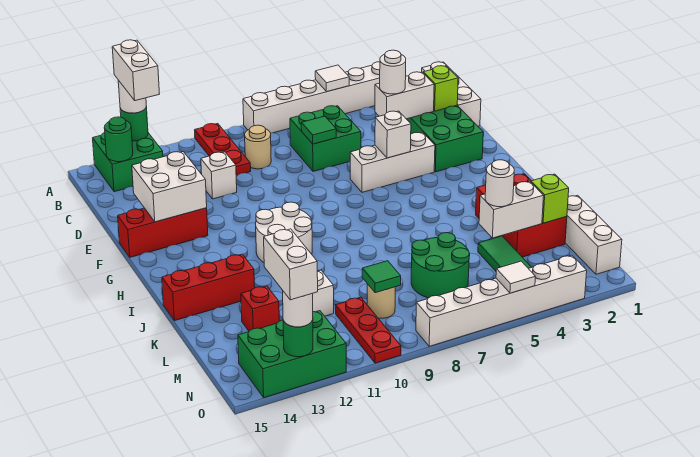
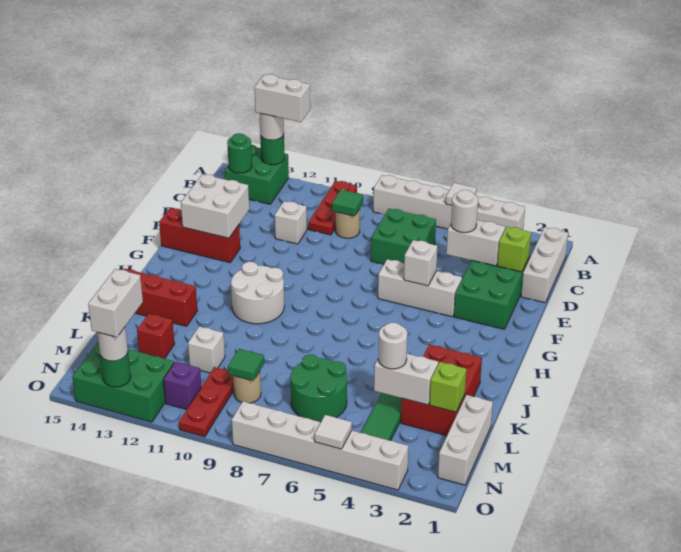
white 1x2 brick [112,40,159,101] -> white 1x2 brick turned to [255,74,310,122]
green 1x1 tile [301,116,336,144] -> green 1x1 tile moved to [332,190,363,216]
none -> purple 1x1 brick [164,362,201,410]

